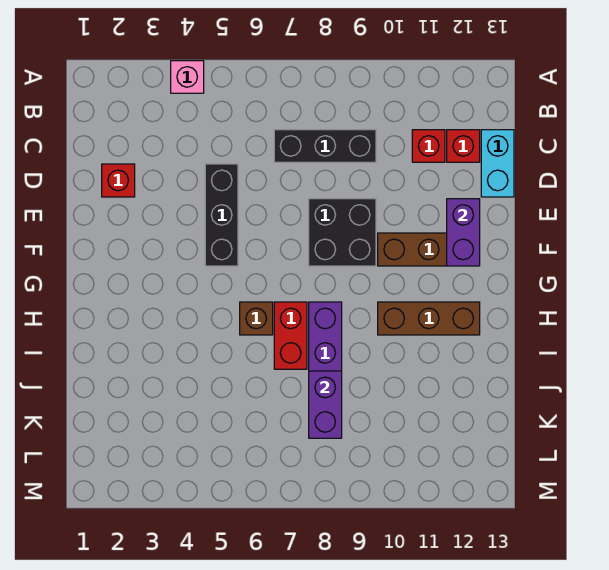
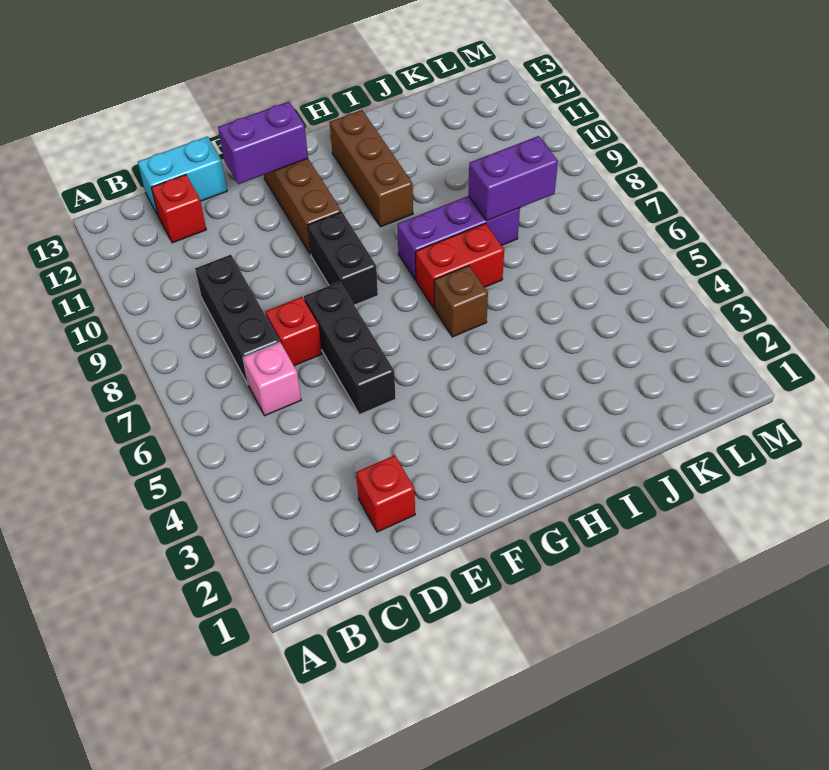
pink 1x1 brick [171,61,204,93] -> pink 1x1 brick moved to [243,342,301,416]
red 1x1 brick [412,130,445,162] -> red 1x1 brick moved to [265,297,322,366]
black 1x3 brick [205,164,238,266] -> black 1x3 brick turned to [304,282,396,415]
black 2x2 brick [309,199,376,266] -> black 1x2 brick [307,212,378,305]

